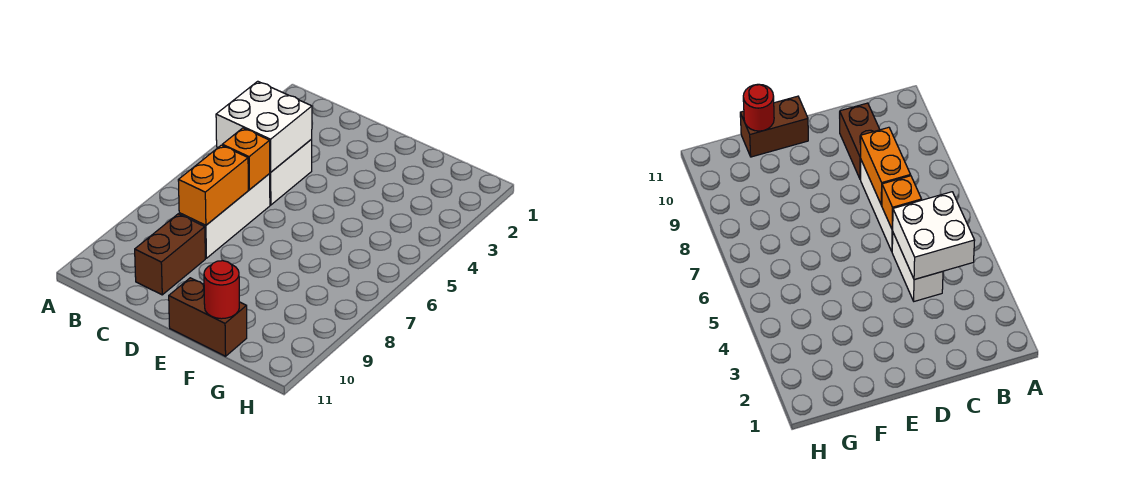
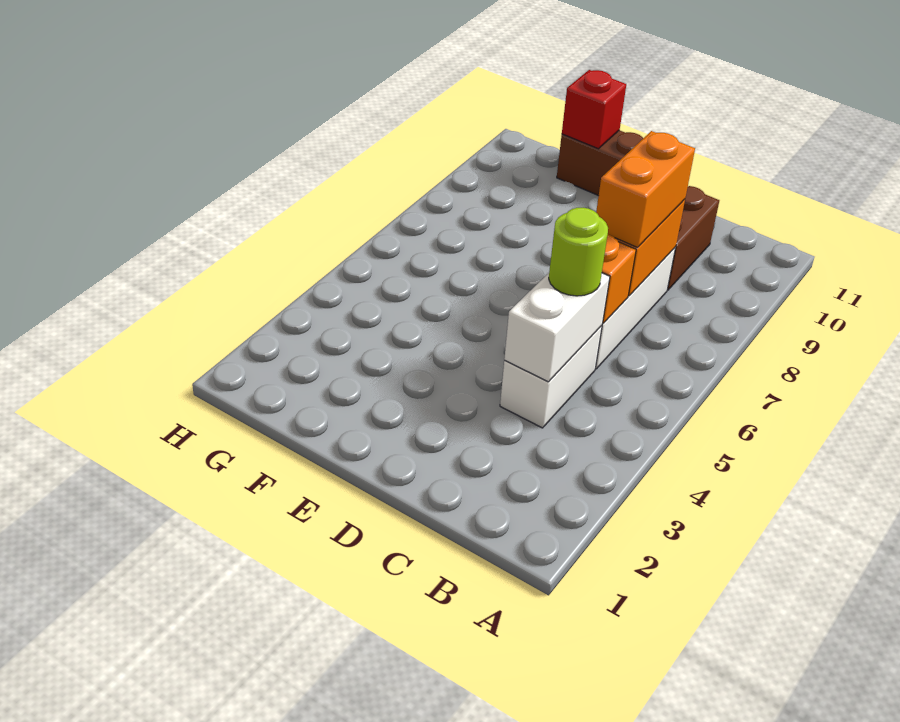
white 2x2 brick [216,81,312,172] -> white 1x2 brick [504,273,610,382]
none -> lime 1x1 round brick [549,208,608,296]
none -> orange 1x2 brick [596,131,695,247]
red 1x1 round brick [204,261,239,319] -> red 1x1 brick [562,70,626,149]

